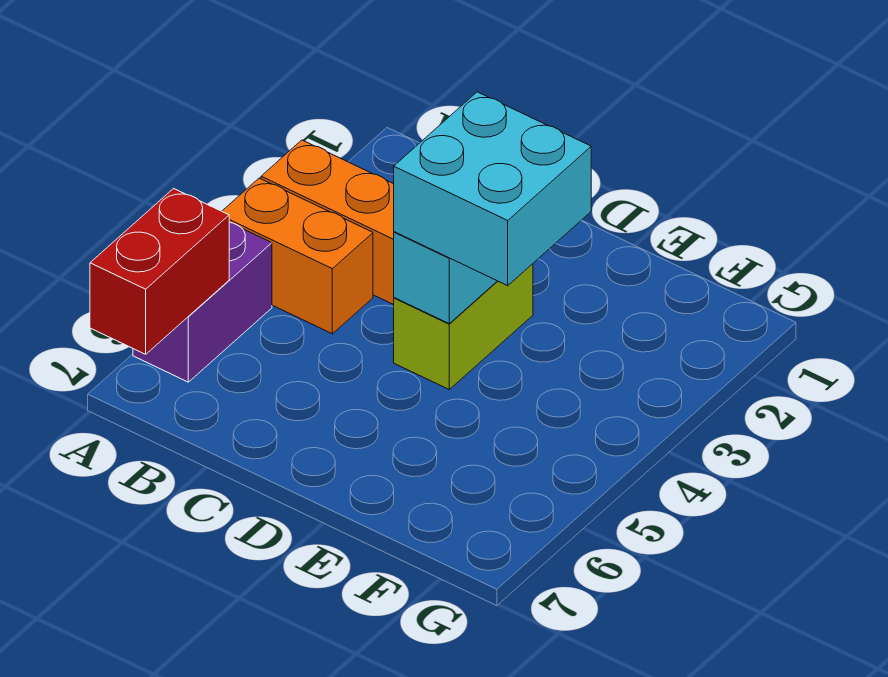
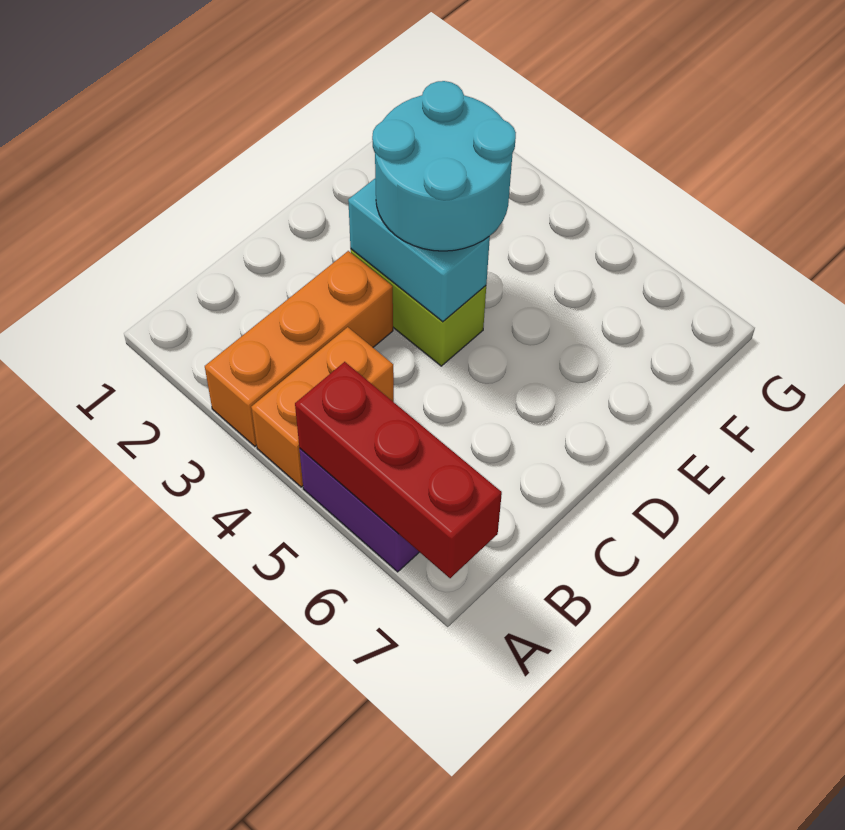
red 1x2 brick [90,189,229,354] -> red 1x3 brick [295,362,502,578]
cyan 2x2 brick [394,92,591,286] -> cyan 2x2 round brick [372,81,516,251]

